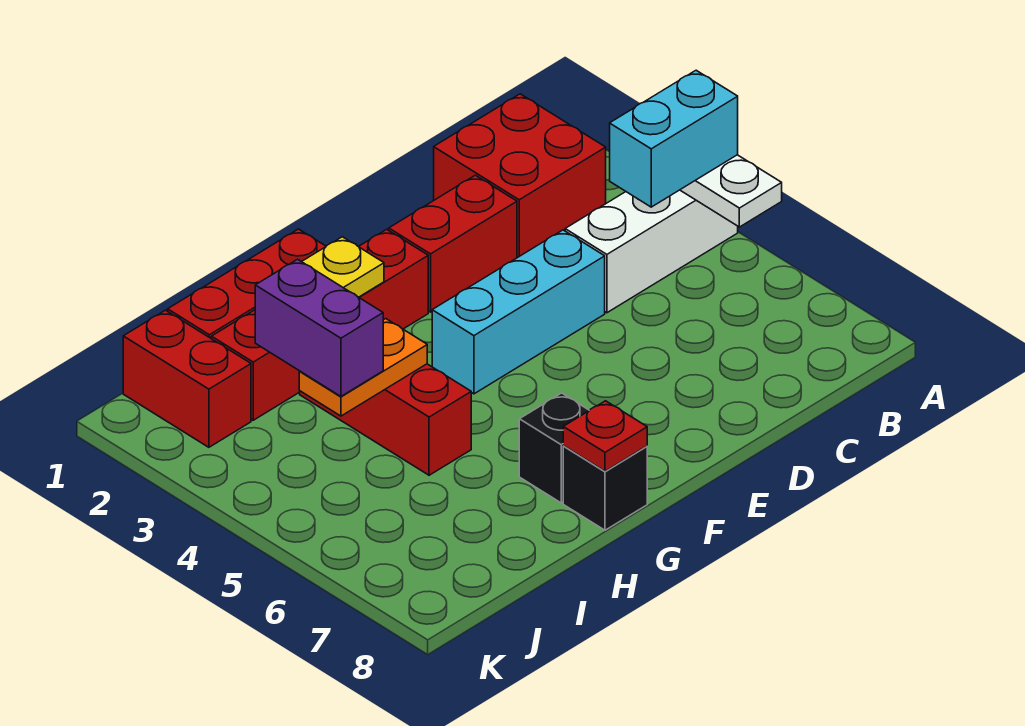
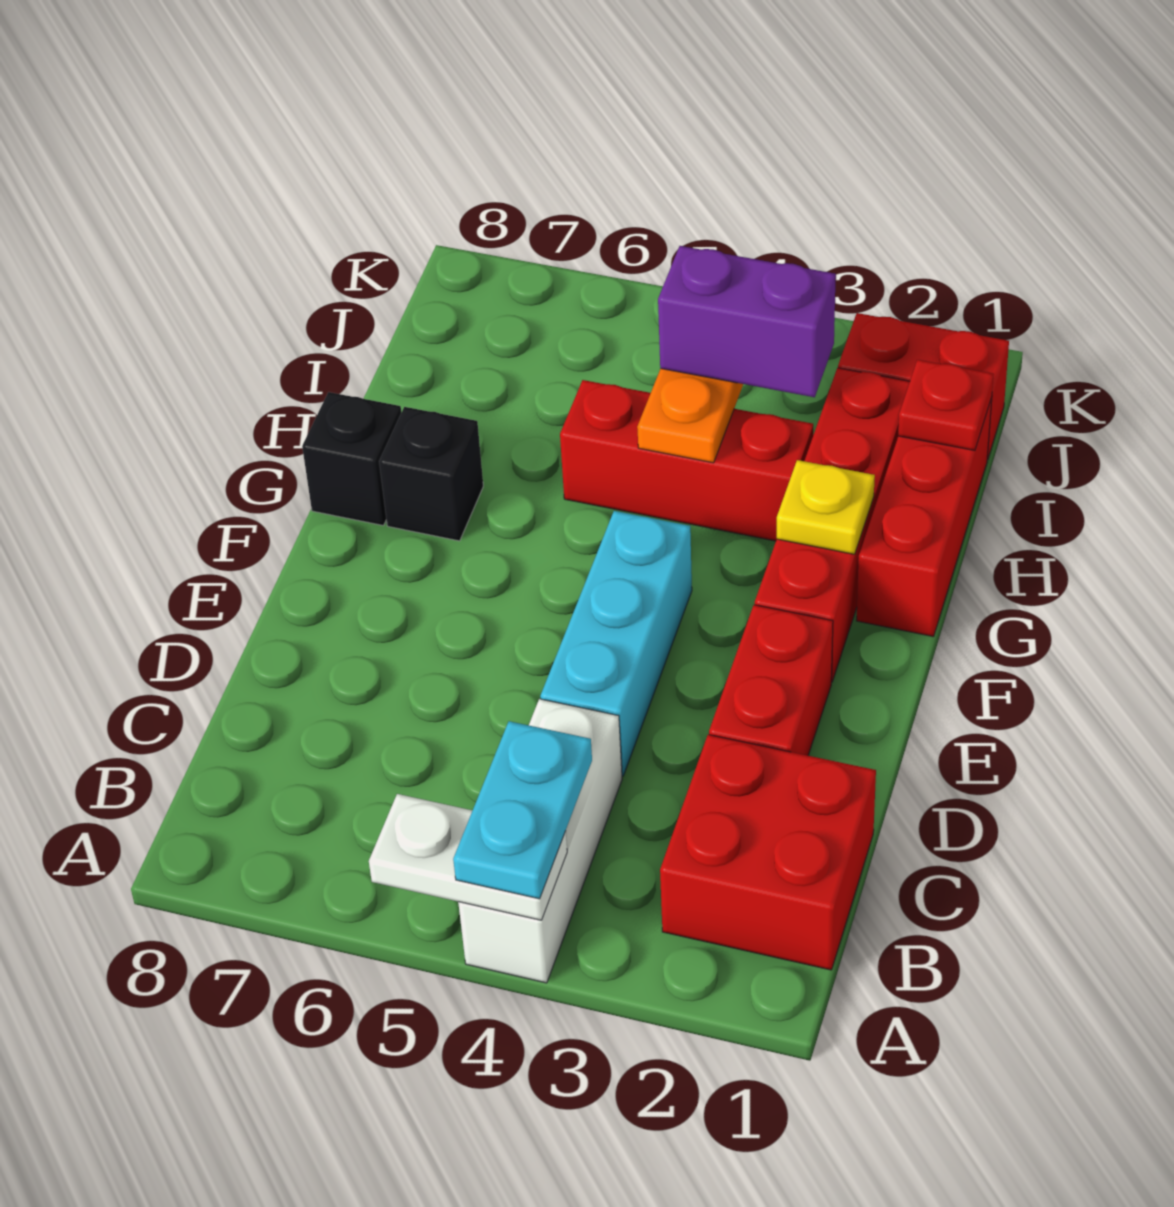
cyan 1x2 brick [610,70,738,207] -> cyan 1x2 plate [453,721,592,899]
red 1x1 plate [563,401,647,471] -> red 1x1 plate moved to [898,360,993,450]

